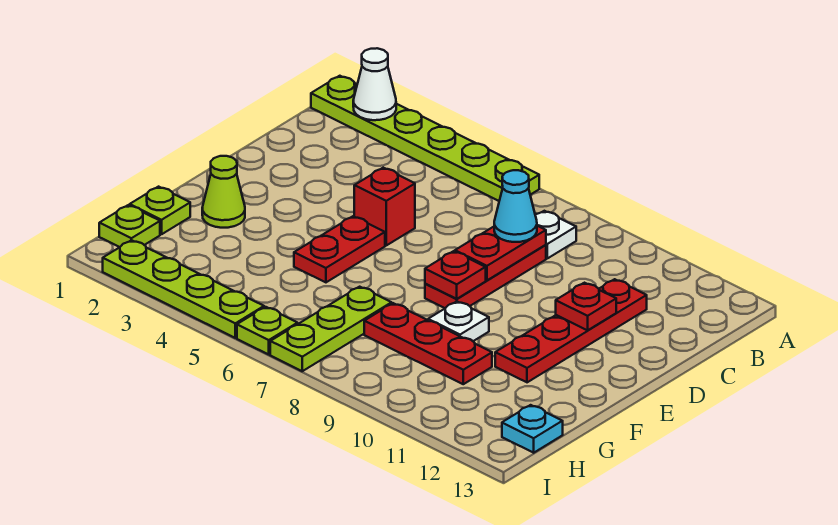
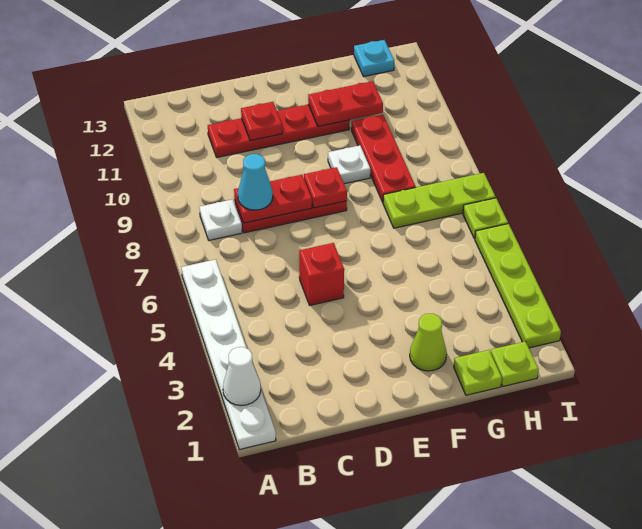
lime 1x6 plate [311,76,539,201] -> white 1x6 plate [182,259,276,449]
red 1x2 plate [294,216,385,282] -> red 1x2 plate moved to [308,81,383,126]

